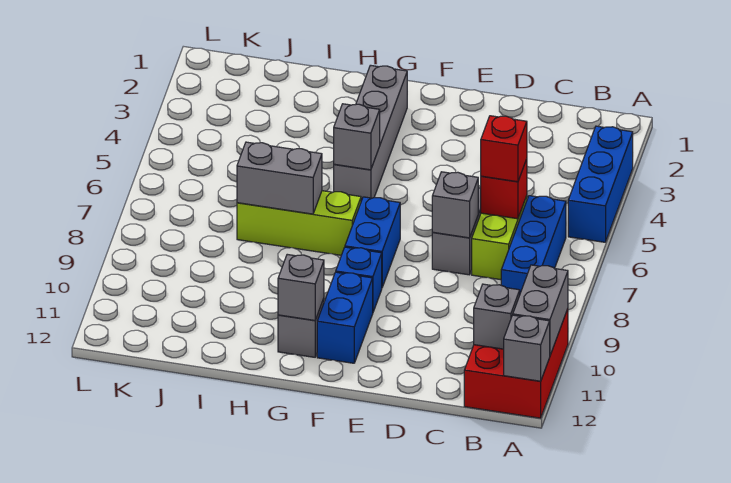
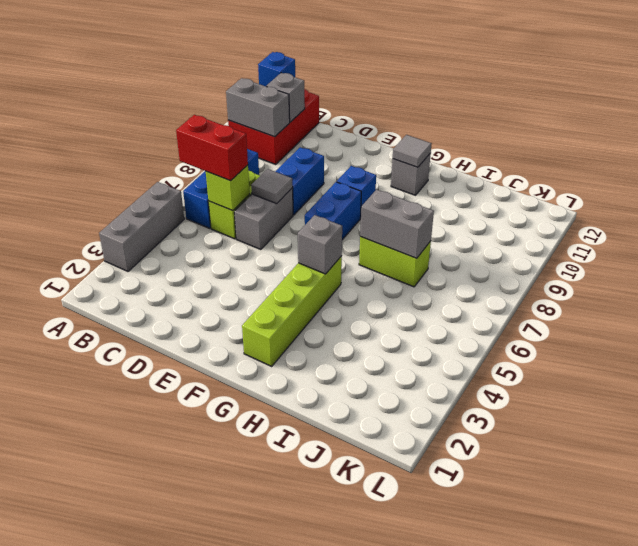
blue 1x3 brick [568,126,633,242] -> grey 1x3 brick [99,182,184,271]
grey 1x2 brick [513,265,568,355] -> grey 1x2 brick turned to [226,78,290,137]
grey 1x1 brick [504,315,550,381] -> blue 1x1 brick [258,52,295,86]
red 1x1 brick [481,159,527,219] -> lime 1x1 brick [206,165,250,211]
red 1x1 brick [481,116,527,182] -> red 1x2 brick [176,115,248,181]
grey 1x1 brick [432,172,478,238] -> grey 1x1 tile [251,169,293,204]
blue 1x2 brick [317,272,373,363] -> blue 1x2 brick moved to [275,147,324,215]
grey 1x4 brick [334,65,407,201] -> lime 1x4 brick [242,256,342,366]
lime 1x3 brick [237,191,361,255] -> lime 1x2 brick [359,237,431,287]
grey 1x1 brick [278,254,324,320] -> grey 1x1 tile [393,135,431,167]

